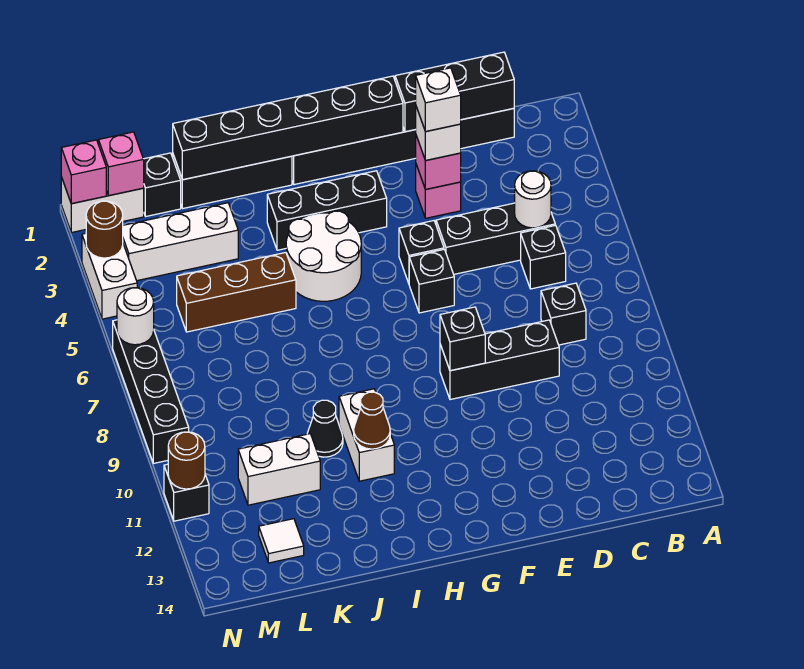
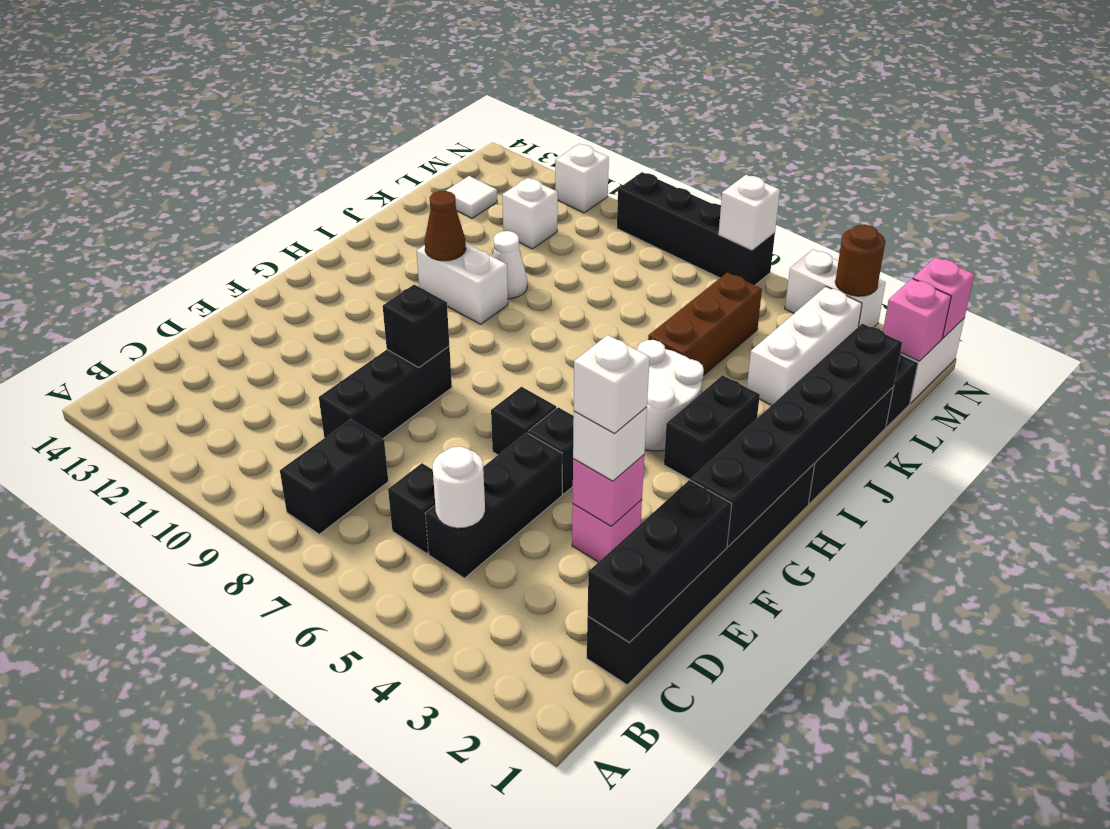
black 1x1 brick [541,283,586,345] -> black 1x2 brick [280,419,388,534]
black 1x3 brick [267,171,387,250] -> black 1x2 brick [664,375,760,480]
black 1x1 cone [307,400,343,457] -> white 1x1 cone [492,231,527,299]
white 1x2 brick [238,434,320,505] -> white 1x1 brick [502,178,558,249]
white 1x1 round brick [117,288,154,345] -> white 1x1 brick [719,175,780,250]
black 1x1 brick [164,464,209,521] -> white 1x1 brick [555,144,609,213]
brown 1x1 round brick [168,432,205,489] -> none

